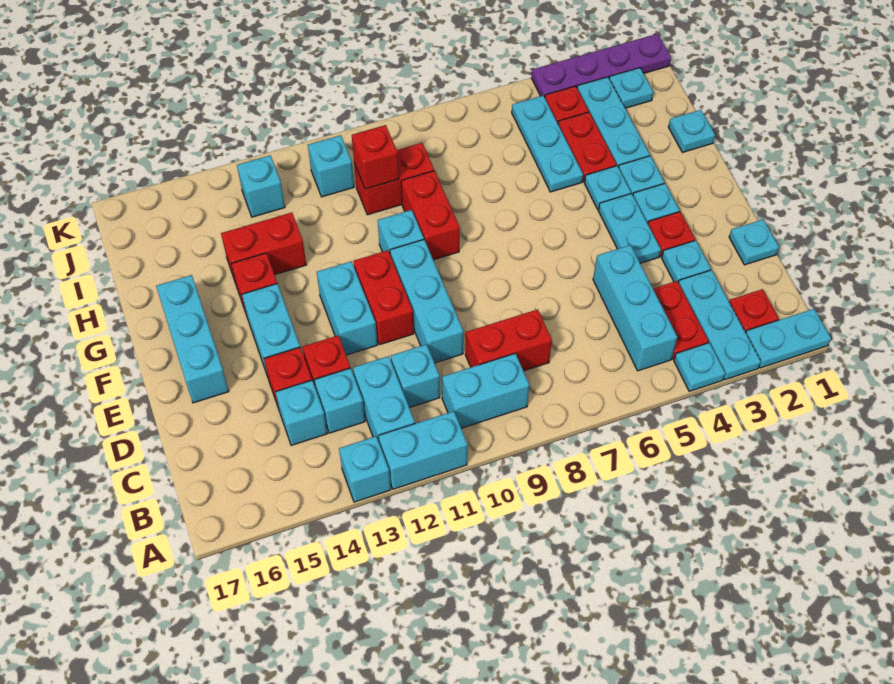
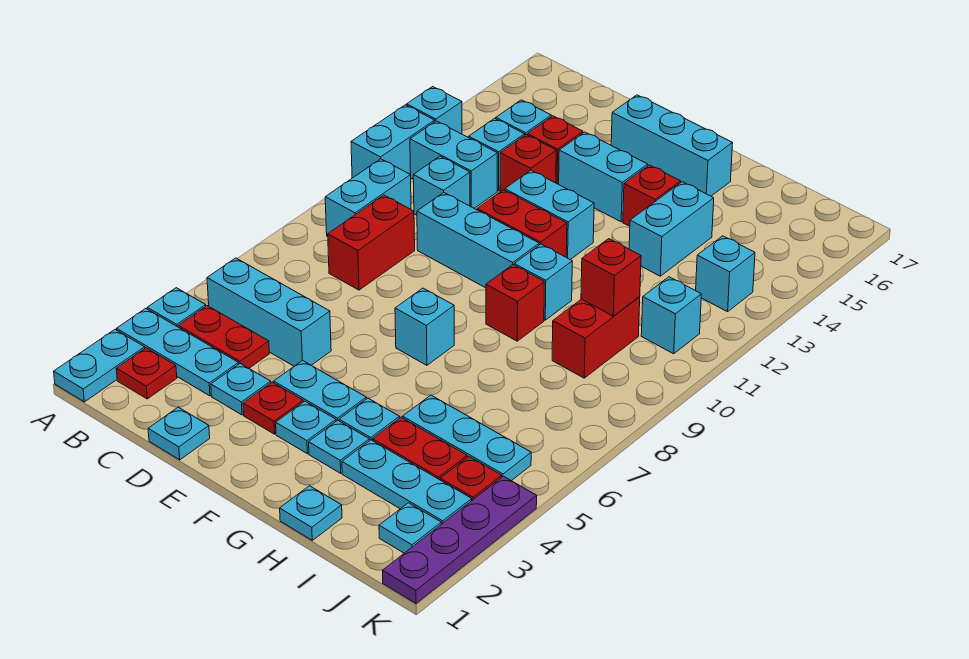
none -> cyan 1x1 brick [395,288,454,365]
red 1x2 brick [401,171,460,260] -> red 1x1 brick [486,265,544,341]
red 1x2 brick [221,212,306,283] -> cyan 1x2 brick [629,182,714,276]

